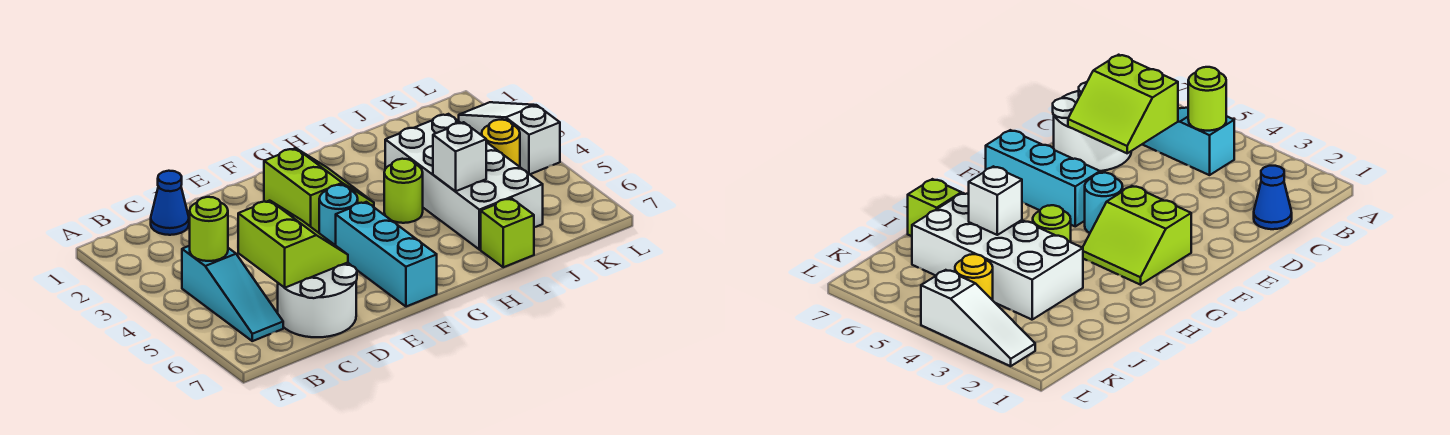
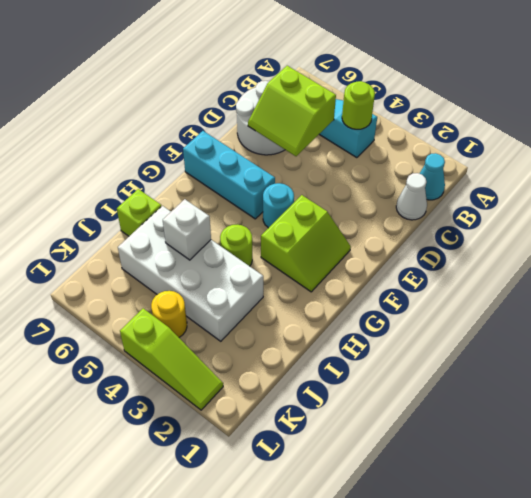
none -> cyan 1x1 cone [420,153,445,200]
blue 1x1 cone [151,171,189,235] -> white 1x1 cone [396,173,427,220]
lime 2x2 slope [264,148,374,232] -> lime 2x2 slope turned to [261,195,351,292]
white 1x3 slope [459,102,560,174] -> lime 1x3 slope [120,308,223,410]

